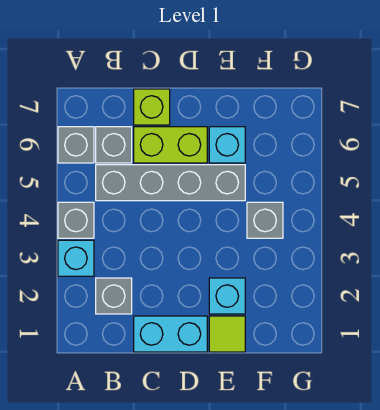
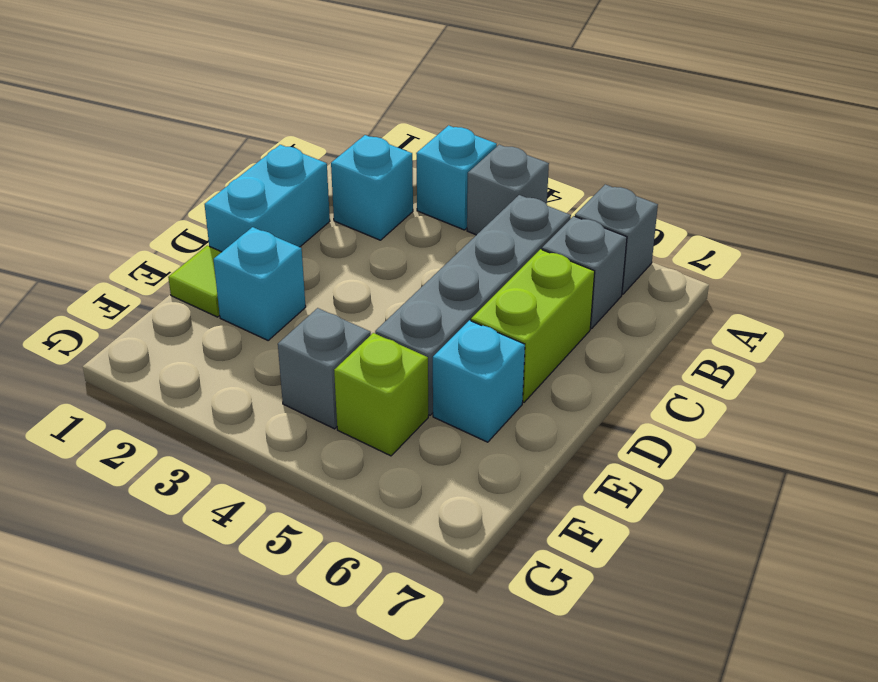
grey 1x1 brick [96,278,132,314] -> cyan 1x1 brick [331,135,413,240]
lime 1x1 brick [134,89,170,125] -> lime 1x1 brick moved to [334,333,428,456]

